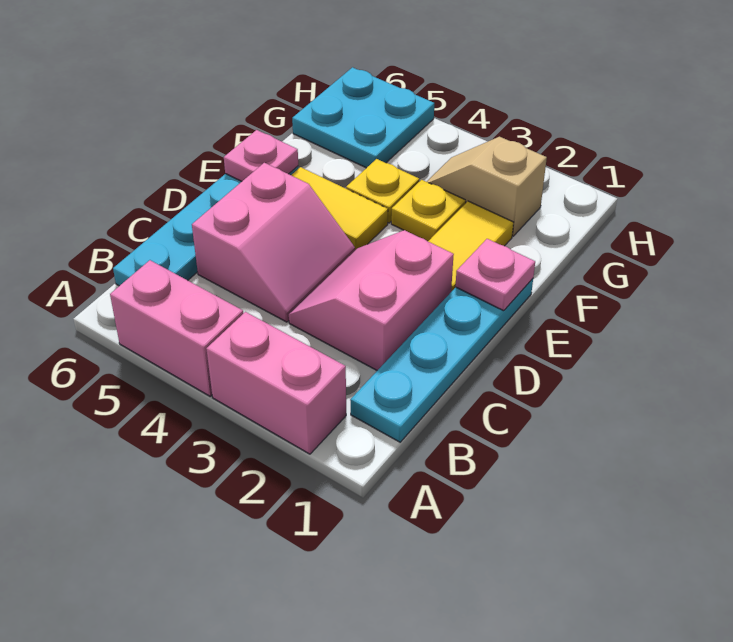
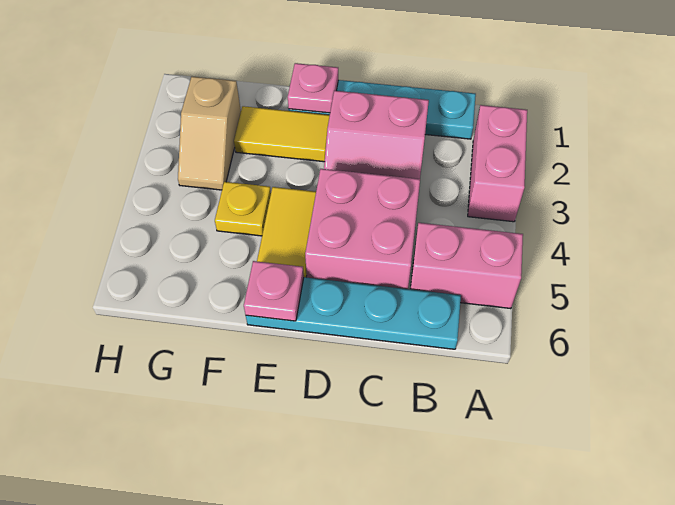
pink 1x2 brick [110,260,243,396] -> pink 1x2 brick turned to [411,223,523,309]
pink 2x2 slope [192,163,355,322] -> pink 2x2 brick [305,169,420,289]
yellow 1x1 plate [391,180,466,241] -> none
cyan 2x2 plate [292,67,434,168] -> none

